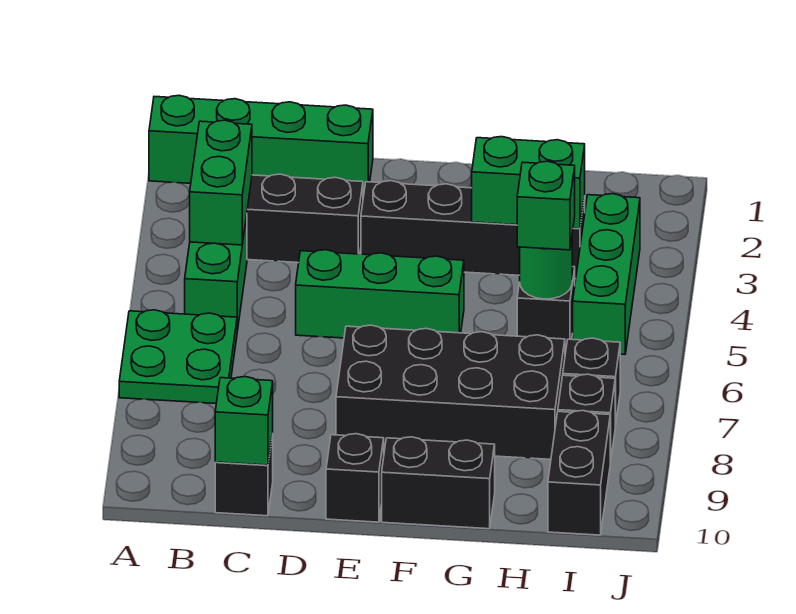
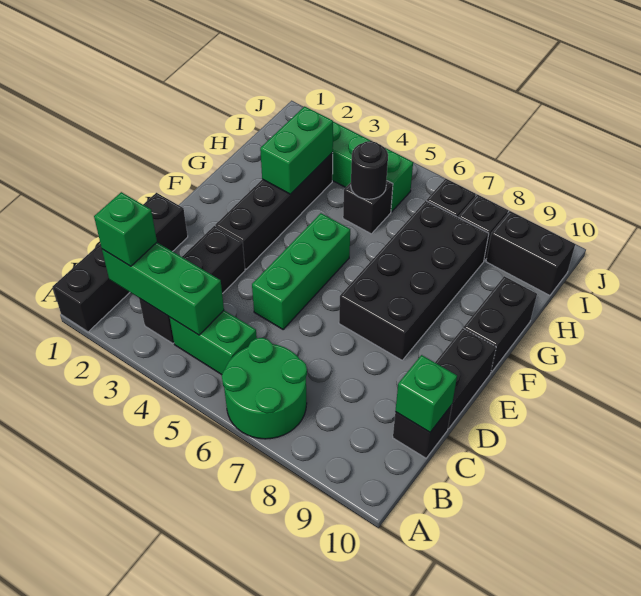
green 1x4 brick [149,95,373,194] -> black 1x4 brick [53,193,188,332]
green 2x2 plate [119,310,237,403] -> green 2x2 round brick [222,338,307,439]
green 1x2 brick [190,120,252,245] -> green 1x3 brick [102,243,224,335]
black 1x1 brick [326,434,384,522] -> black 1x2 brick [435,328,496,429]
green 1x1 round brick [520,239,572,299] -> black 1x1 round brick [351,141,388,199]
green 1x1 brick [517,161,575,250] -> green 1x1 brick moved to [94,192,157,266]

